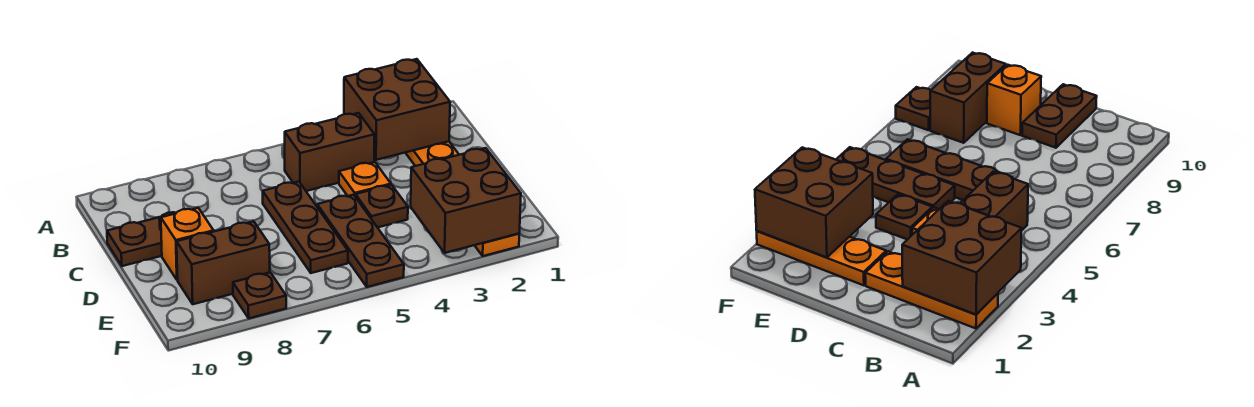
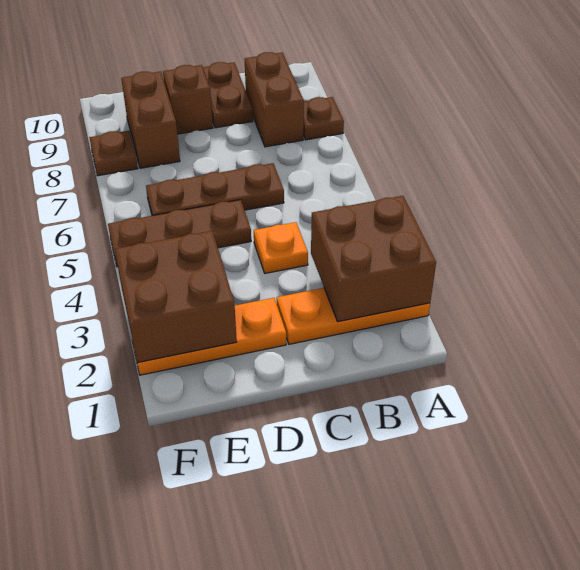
brown 1x2 brick [285,113,374,191] -> brown 1x2 brick moved to [245,52,304,147]
brown 1x1 plate [355,185,408,228] -> brown 1x1 plate moved to [303,97,344,140]
orange 1x1 brick [161,208,214,280] -> brown 1x1 brick [163,65,213,134]

